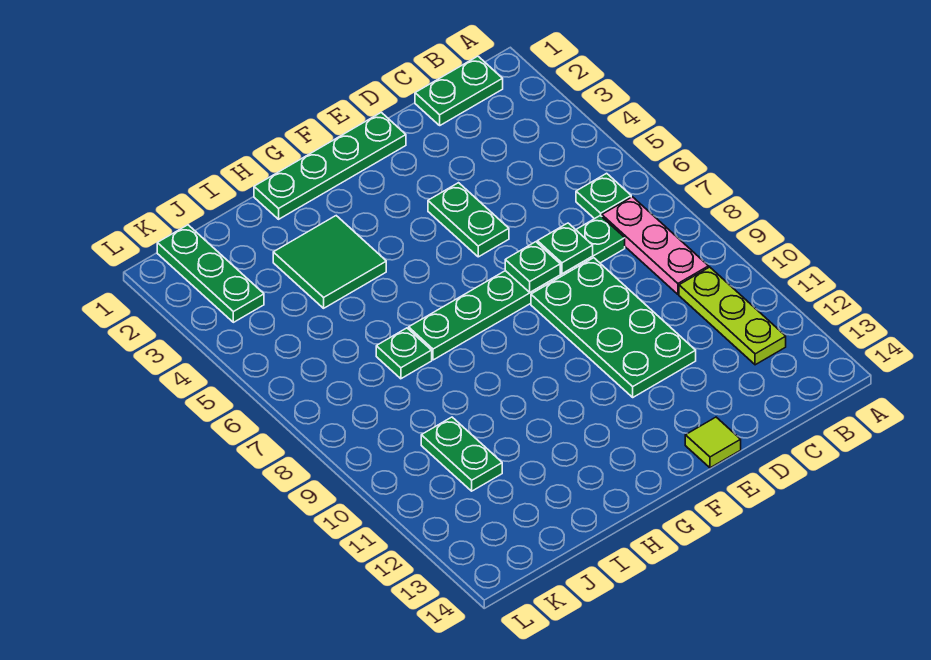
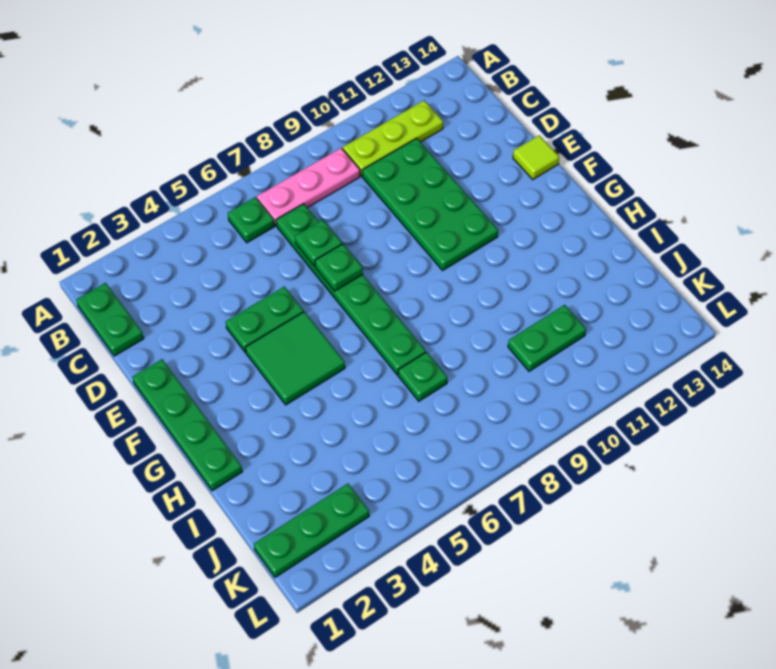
green 2x4 plate [531,258,696,397] -> green 2x4 plate turned to [362,138,498,270]
green 2x2 tile [273,216,386,308] -> green 2x2 tile moved to [245,312,345,405]

